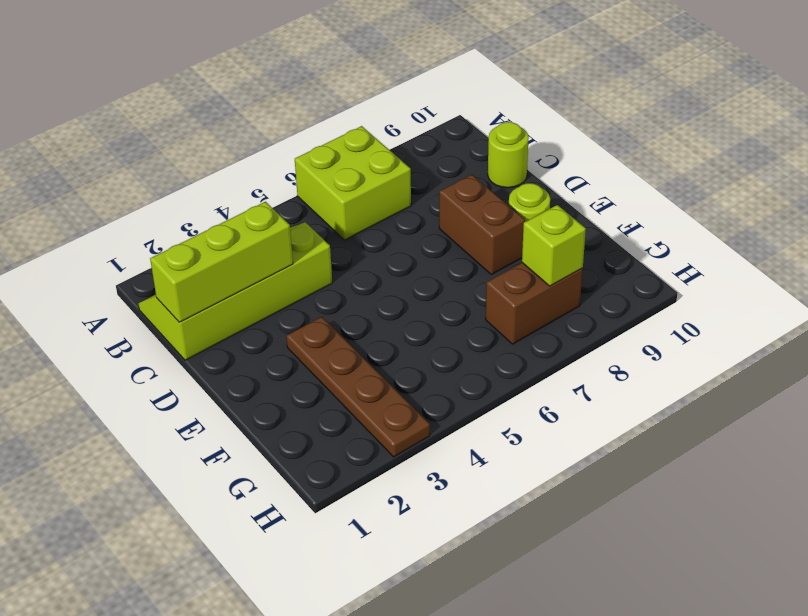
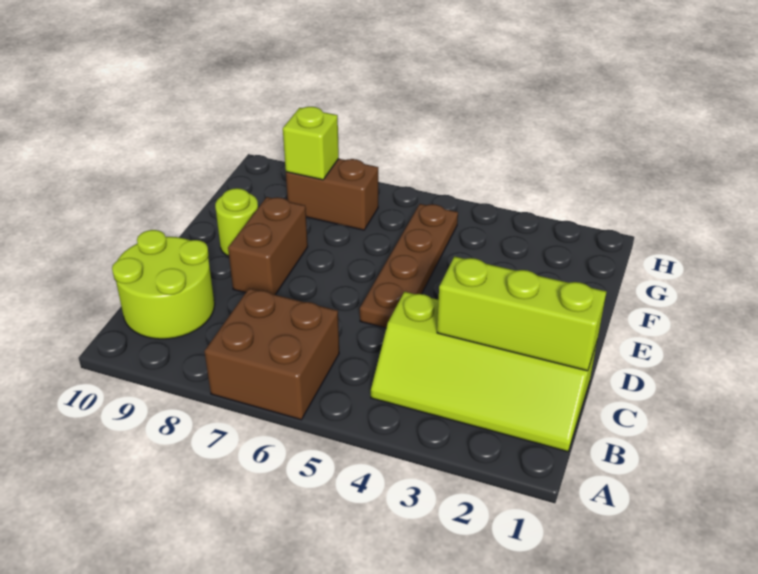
lime 2x2 brick [295,126,411,240] -> brown 2x2 brick [204,288,339,420]
lime 1x1 round brick [488,122,529,188] -> lime 2x2 round brick [112,230,215,339]
brown 1x4 plate [286,317,430,457] -> brown 1x4 plate moved to [360,204,458,328]

